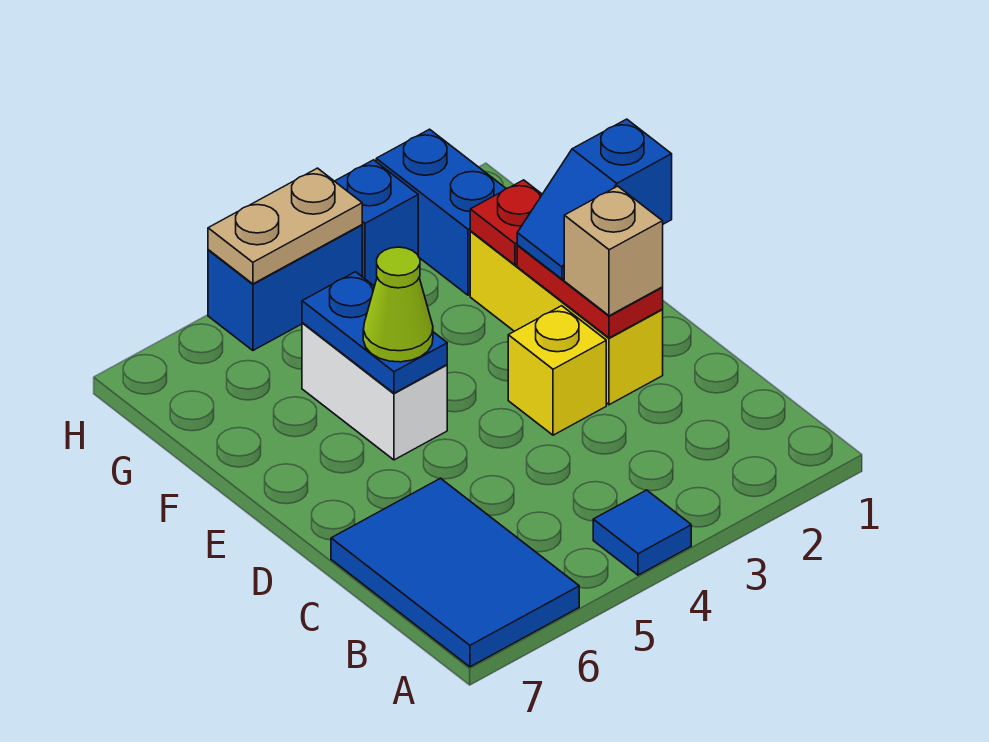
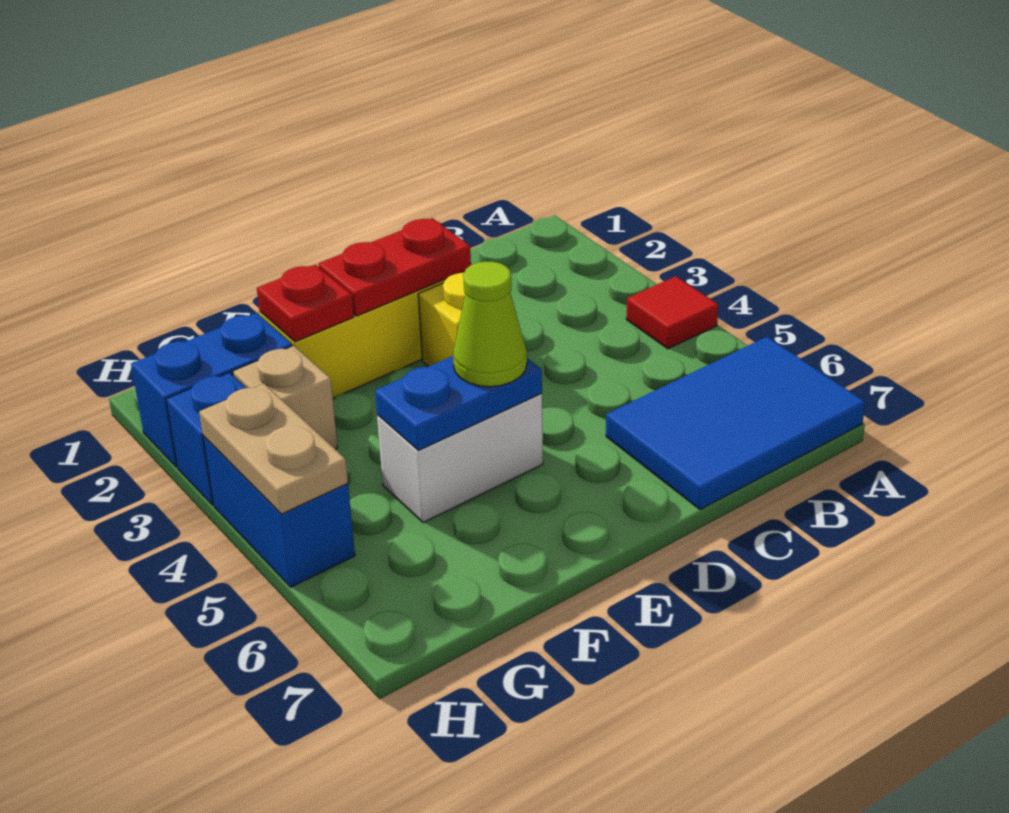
blue 1x1 tile [593,490,691,575] -> red 1x1 tile [626,276,718,349]
tan 1x1 brick [564,186,663,316] -> tan 1x1 brick moved to [233,346,338,449]
blue 1x2 slope [517,119,672,279] -> none

